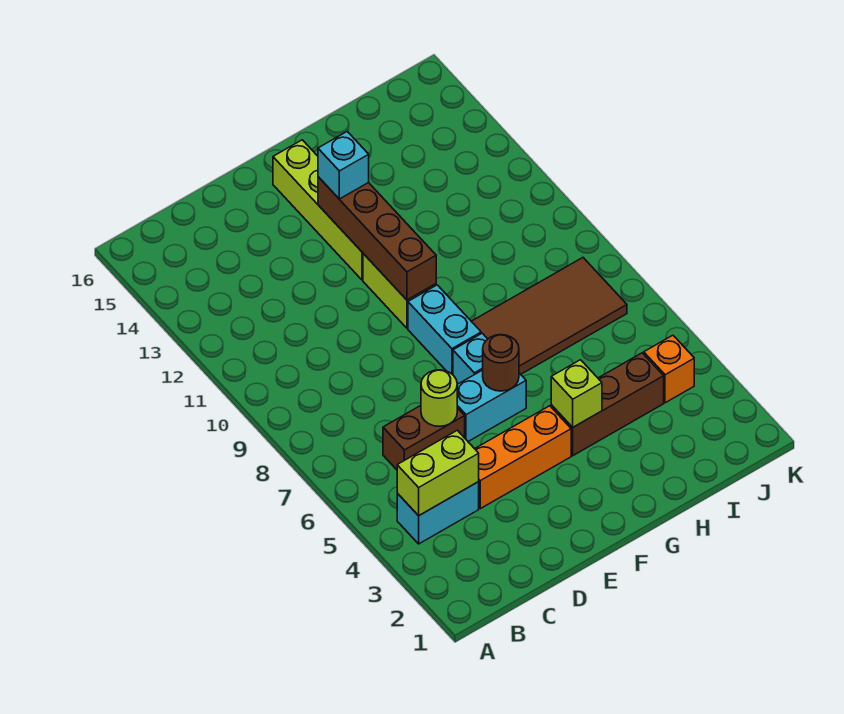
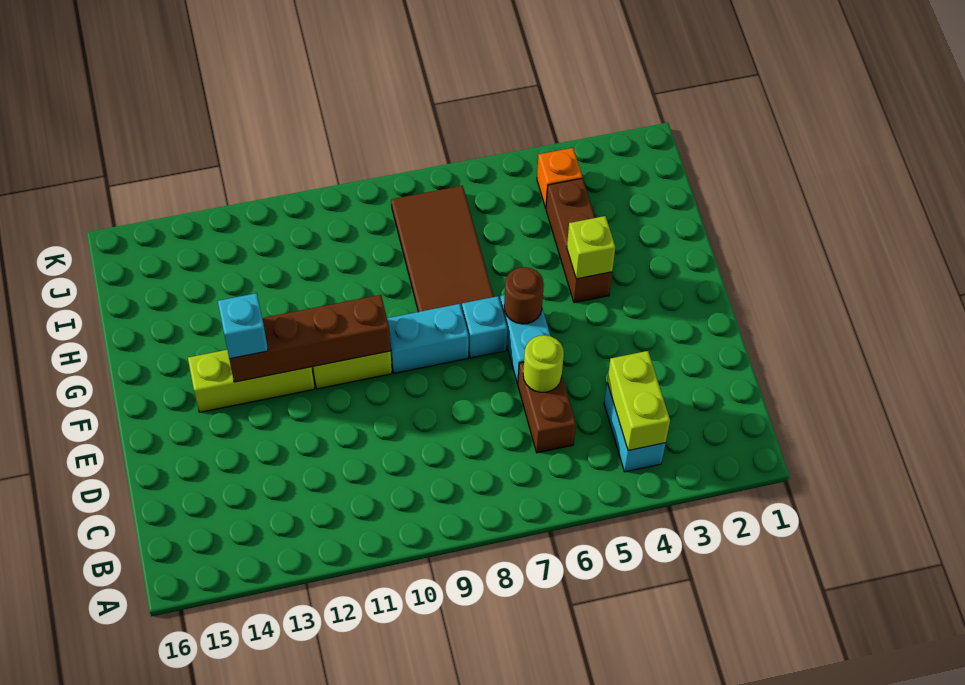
orange 1x3 brick [475,406,571,509] -> none
lime 1x4 brick [273,140,363,280] -> lime 1x3 brick [188,350,315,412]

